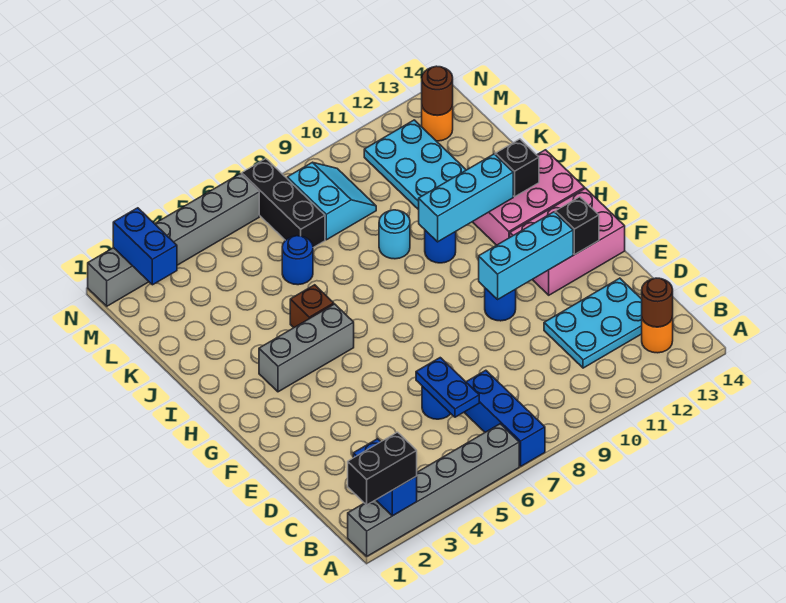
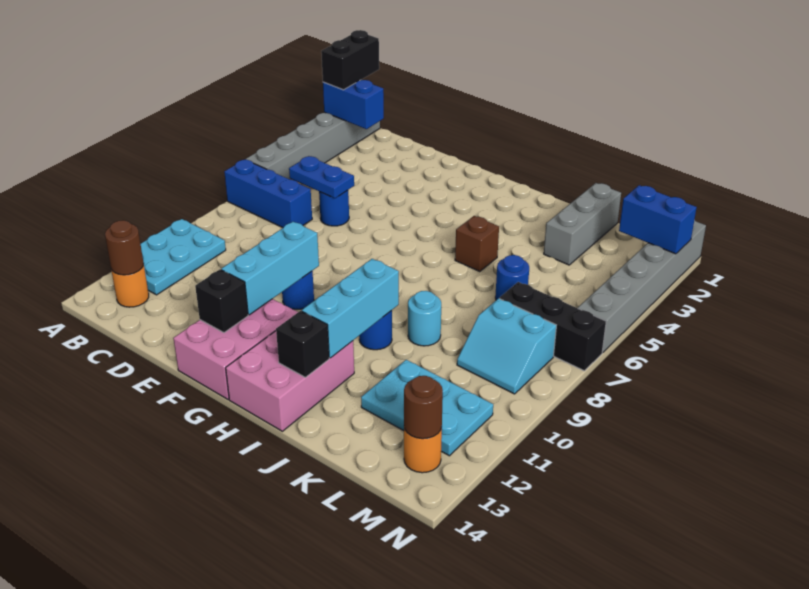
cyan 2x3 plate [544,278,642,368] -> cyan 2x3 plate moved to [141,219,226,295]
grey 1x3 brick [259,304,354,392] -> grey 1x3 brick moved to [544,183,621,265]

